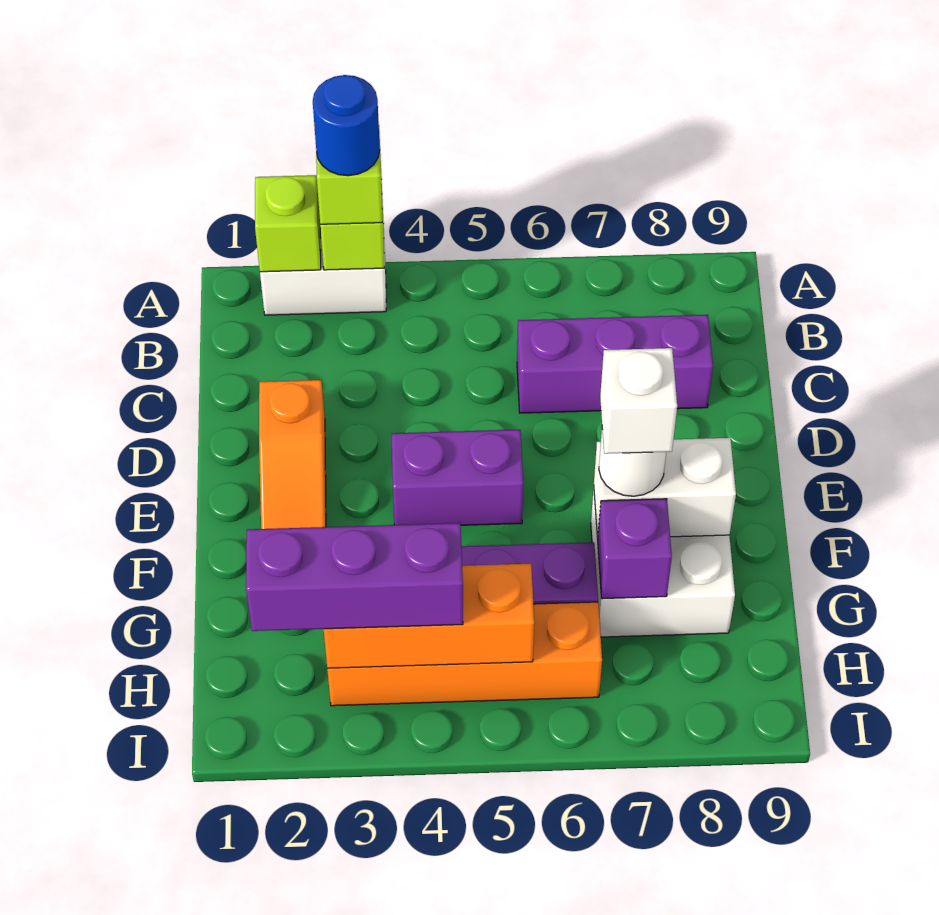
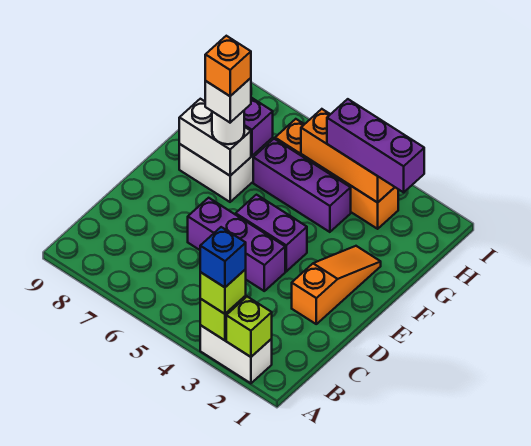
blue 1x1 round brick [313,75,380,176] -> blue 1x1 brick [200,227,246,287]
purple 1x3 brick [517,315,713,413] -> purple 1x3 brick moved to [188,198,285,291]
none -> orange 1x1 brick [205,36,251,96]

